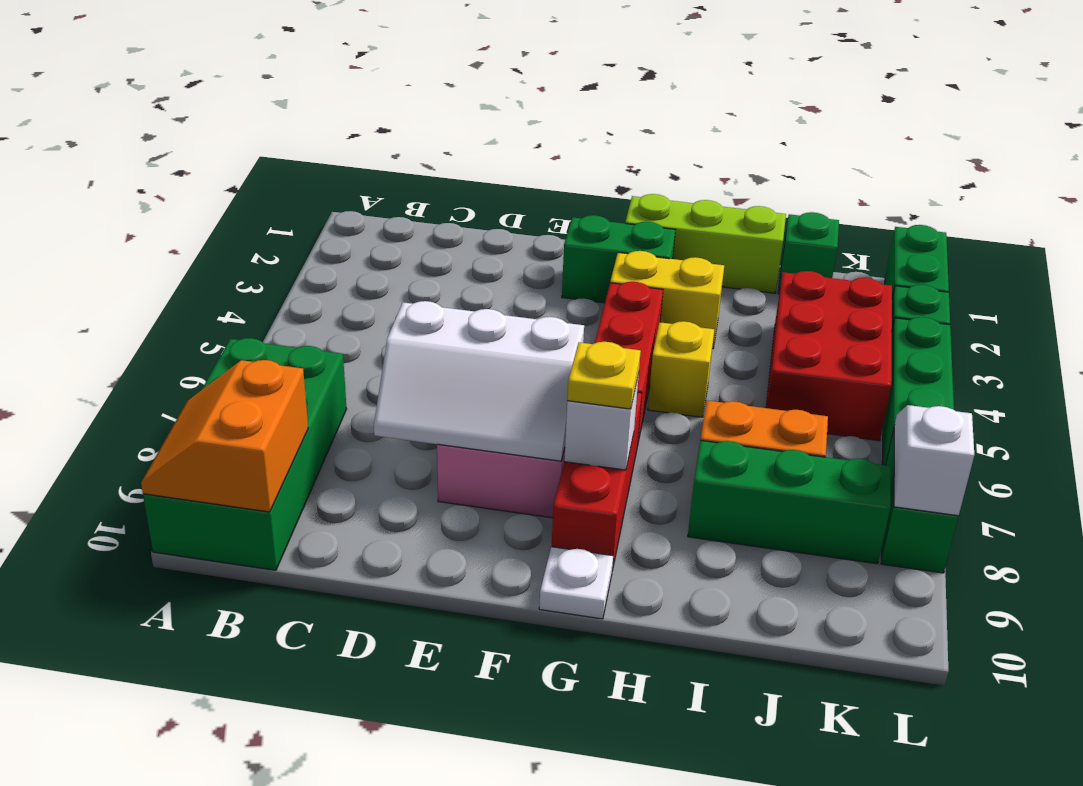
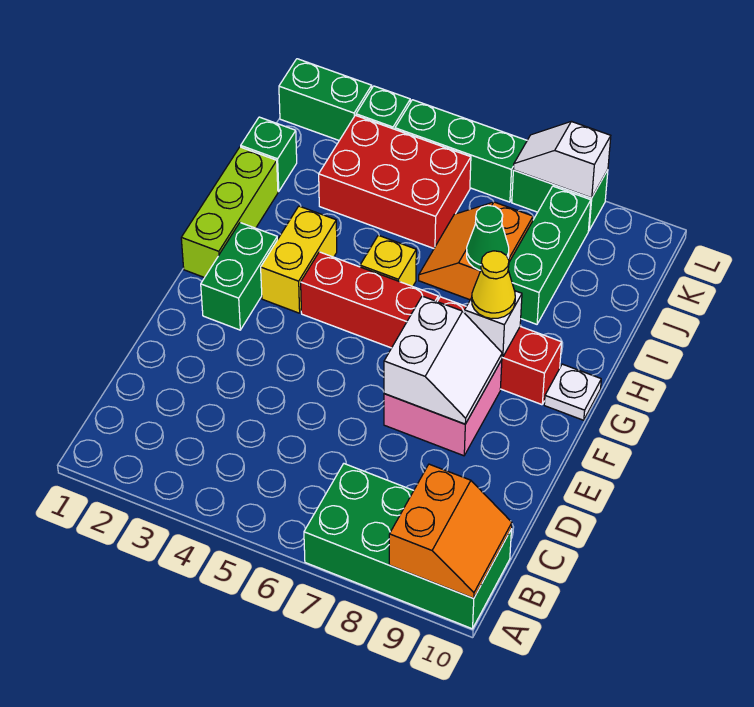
orange 2x2 slope [141,360,308,512] -> orange 2x2 slope turned to [389,464,512,598]
white 2x3 slope [374,301,584,461] -> white 2x2 slope [384,296,502,424]
yellow 1x1 plate [567,342,641,409] -> yellow 1x1 cone [472,251,515,319]
none -> green 1x1 cone [467,206,509,270]

